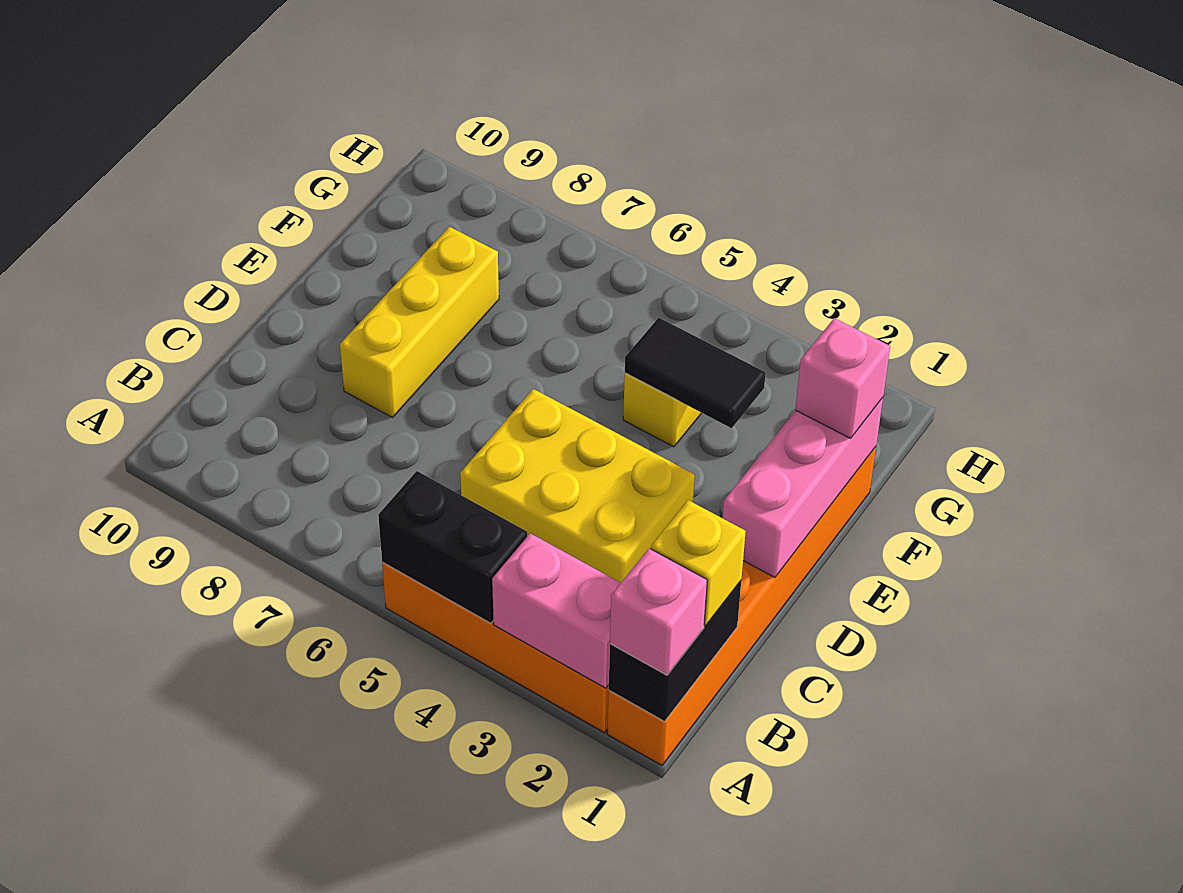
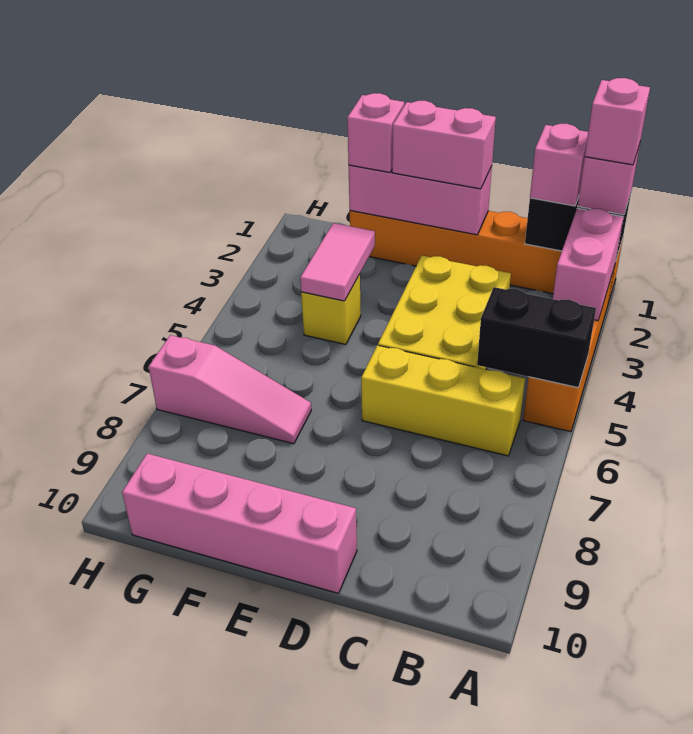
none -> pink 1x1 brick [585,78,650,165]
black 1x2 brick [378,471,527,623] -> black 1x2 brick turned to [477,287,596,388]
yellow 1x1 brick [651,500,746,626] -> pink 1x1 brick [530,124,588,206]
none -> pink 1x2 brick [392,101,496,189]
yellow 1x3 brick [340,227,499,418] -> yellow 1x3 brick moved to [361,345,525,456]
none -> pink 1x4 brick [122,454,357,593]
black 1x2 tile [625,318,766,428] -> pink 1x2 tile [300,223,375,301]
none -> pink 1x3 slope [149,335,311,444]

